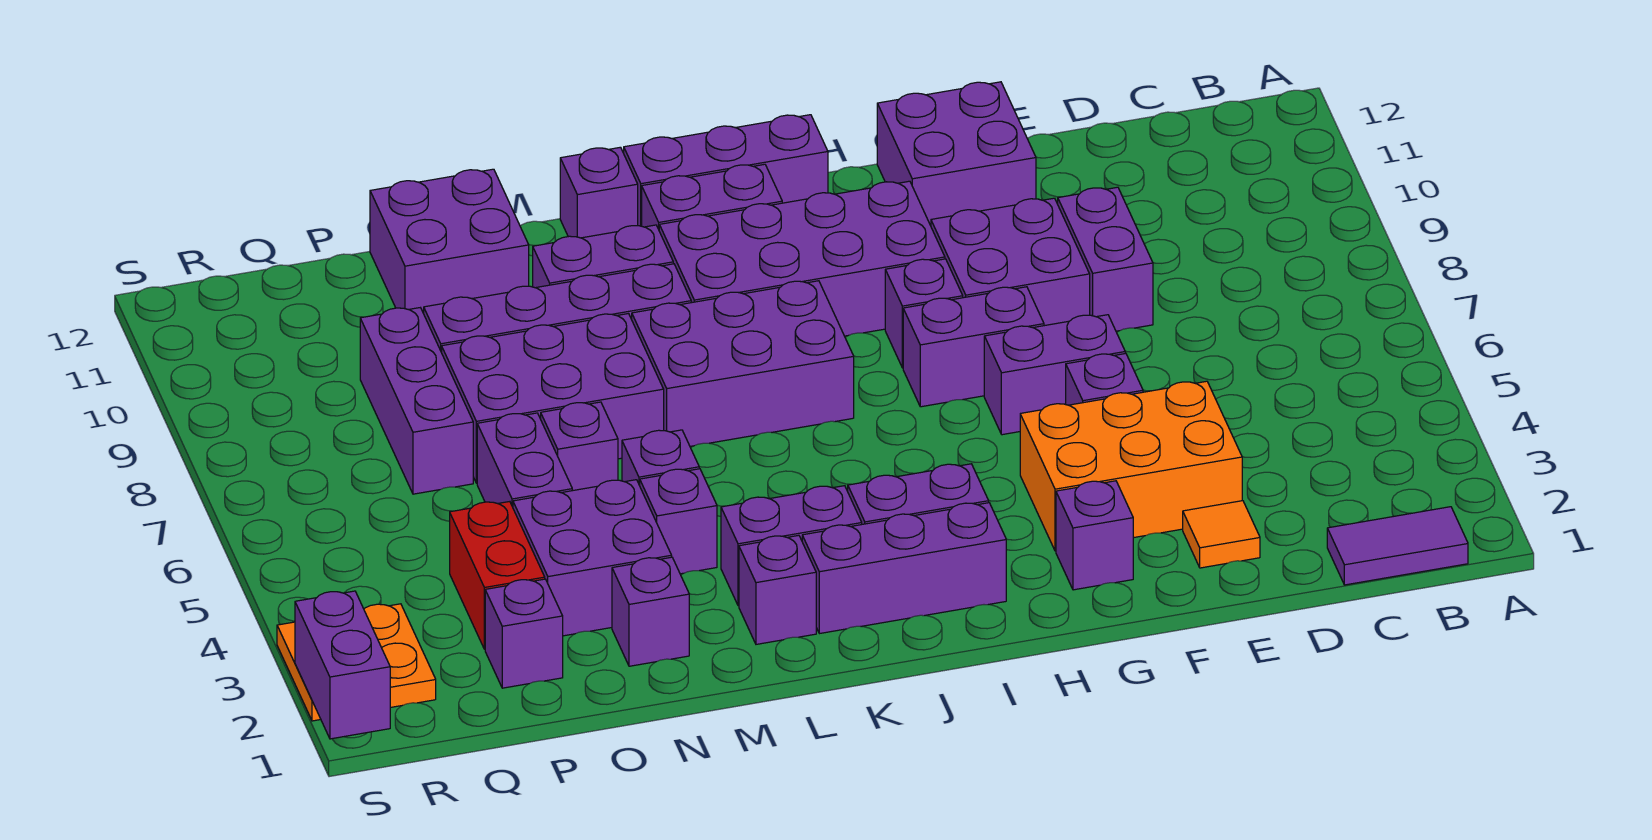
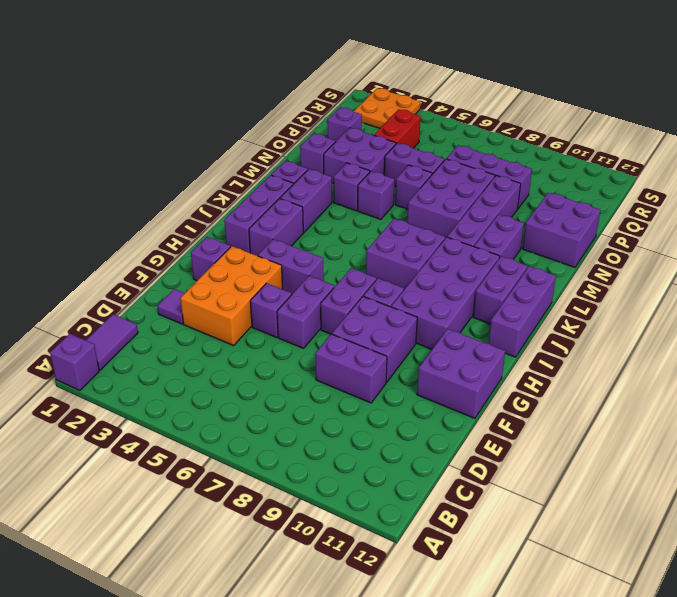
orange 1x1 tile [1183,501,1260,568] -> purple 1x1 tile [157,289,185,324]
purple 2x3 brick [632,281,854,446] -> purple 2x2 brick [366,219,445,289]
purple 1x1 brick [560,147,638,238] -> purple 1x1 brick moved to [50,334,99,390]
red 1x2 brick [450,502,545,649] -> red 1x2 brick turned to [374,109,421,148]
purple 1x2 brick [295,591,390,739] -> purple 1x2 brick moved to [258,239,324,294]

